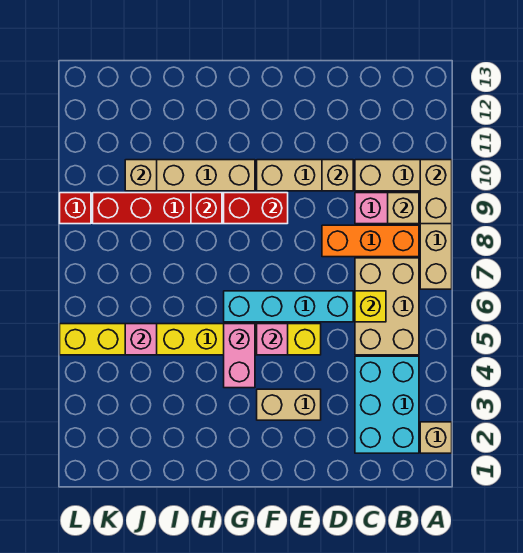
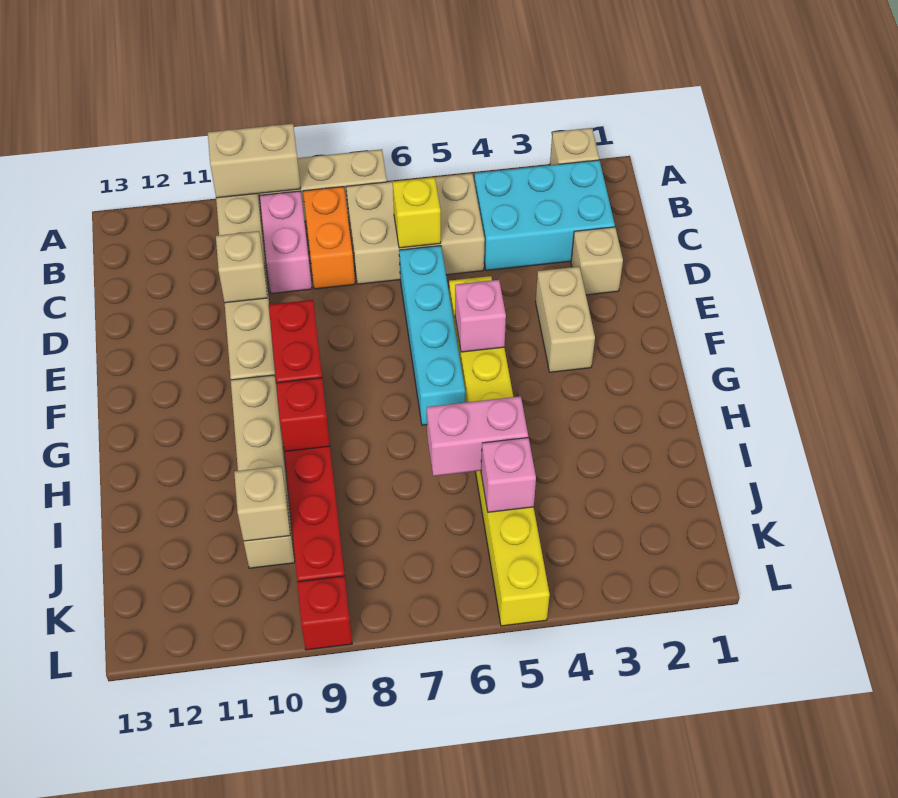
orange 1x3 brick [322,225,419,257] -> orange 1x2 brick [303,187,355,289]
tan 1x1 brick [388,193,419,224] -> tan 1x1 brick moved to [571,227,623,295]
pink 1x2 brick [224,324,255,388] -> pink 1x2 brick moved to [427,396,528,476]

